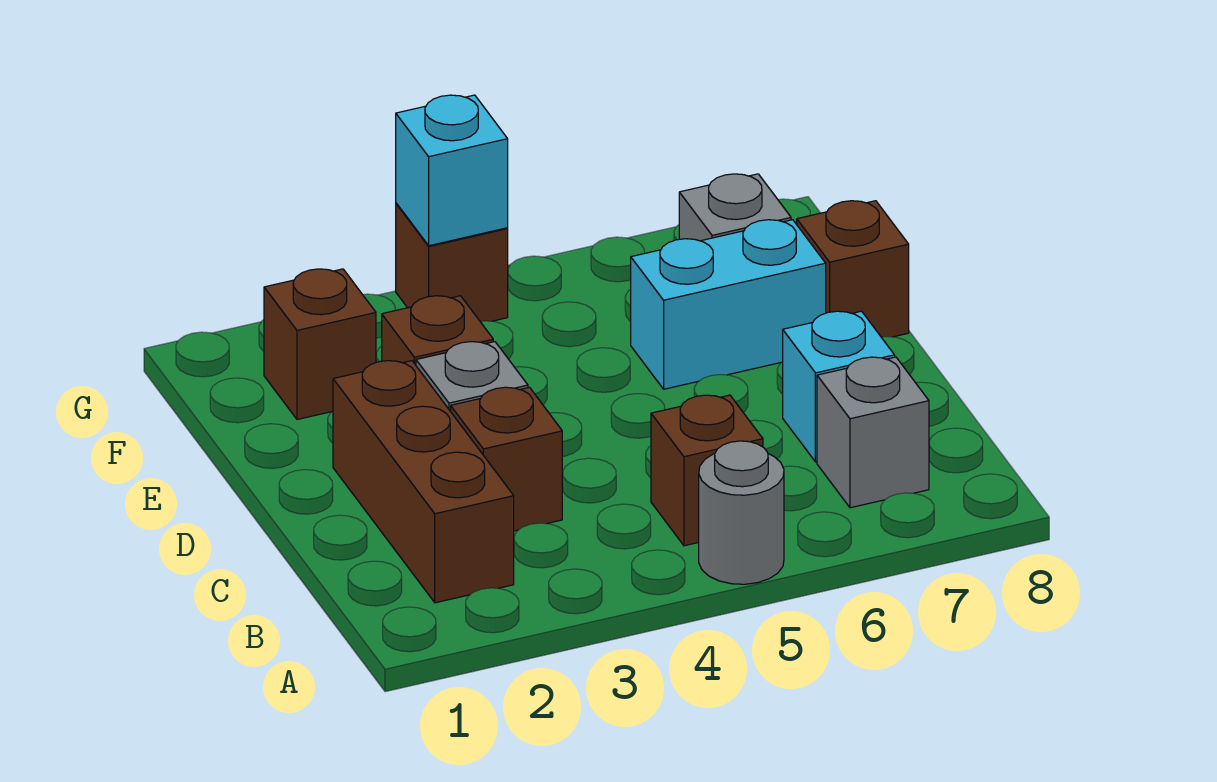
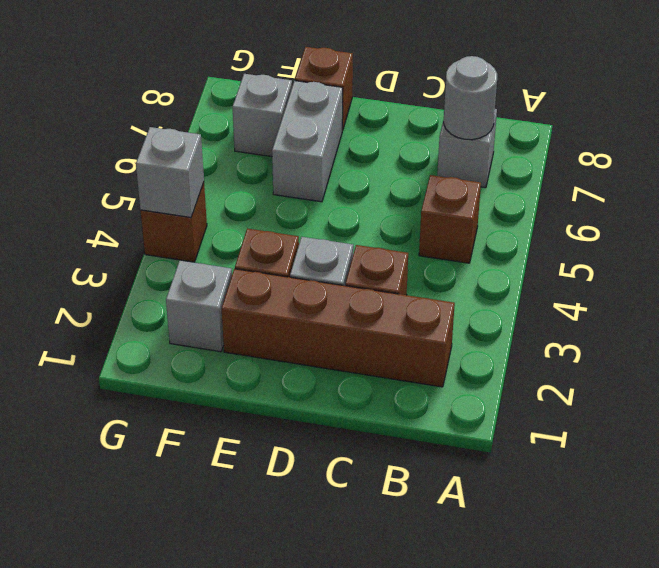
grey 1x1 round brick [699,441,784,584] -> grey 1x1 round brick moved to [444,56,497,140]
brown 1x3 brick [333,361,514,603] -> brown 1x4 brick [222,269,455,387]
cyan 1x1 brick [783,311,895,462] -> none
cyan 1x2 brick [631,220,826,389] -> grey 1x2 brick [272,81,343,202]
brown 1x1 brick [264,269,376,420] -> grey 1x1 brick [166,260,232,352]
cyan 1x1 brick [396,95,508,246] -> grey 1x1 brick [136,127,204,217]

